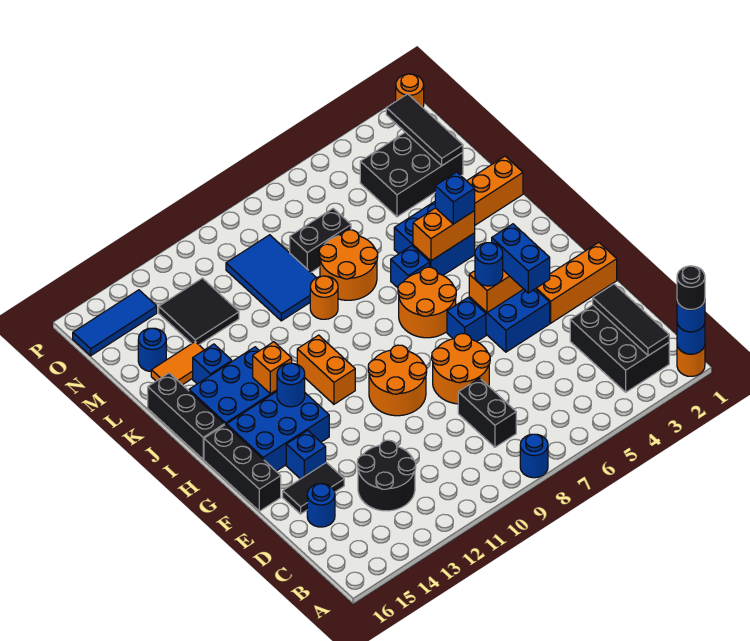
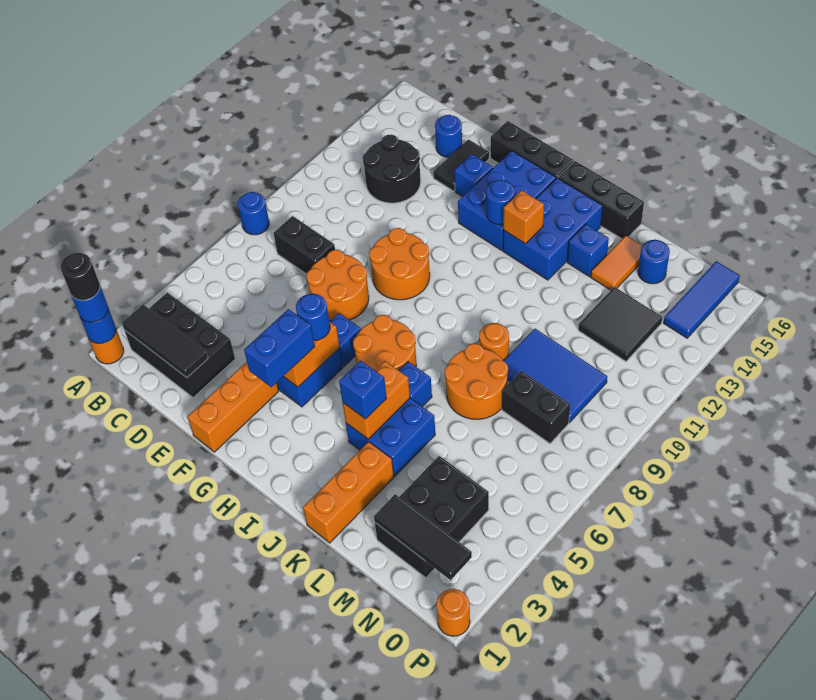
blue 1x2 brick [492,224,550,293] -> blue 1x2 brick turned to [244,309,315,387]
orange 1x2 brick [297,335,355,404] -> none
black 1x2 brick [290,208,351,272] -> black 1x2 brick turned to [502,371,570,443]

